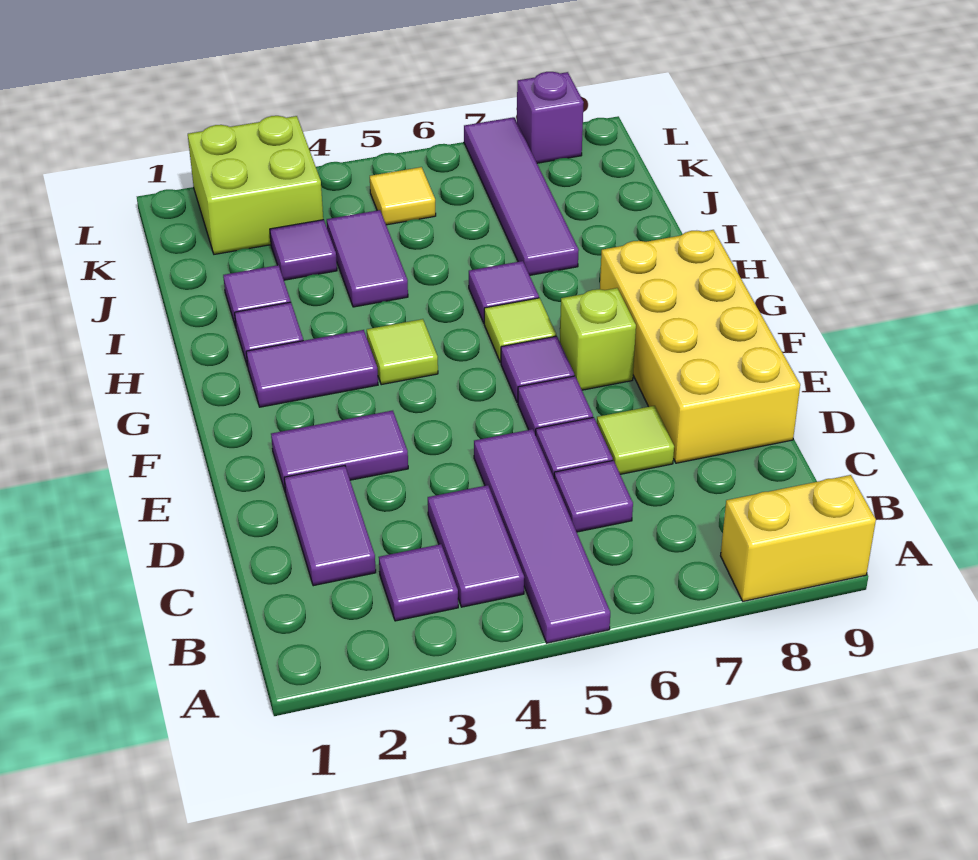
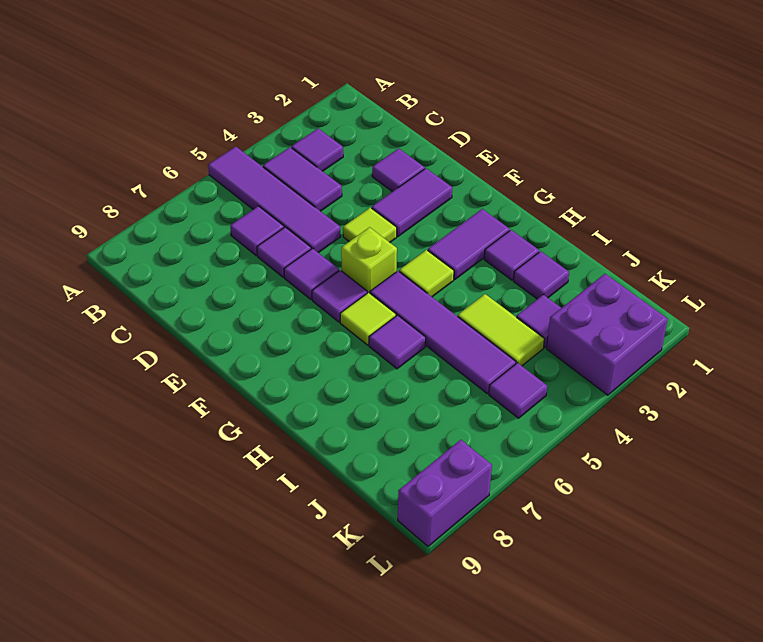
yellow 1x2 brick [721,475,876,601] -> none
purple 1x2 tile [284,466,376,586] -> purple 1x1 tile [372,148,425,192]
lime 1x1 tile [597,406,674,474] -> lime 1x1 tile moved to [343,208,397,242]
yellow 2x4 brick [600,230,800,463] -> none
lime 1x1 brick [560,288,636,390] -> lime 1x1 brick moved to [341,227,397,293]
purple 1x2 tile [327,210,408,307] -> lime 1x2 tile [458,294,544,366]
purple 1x4 tile [464,117,579,275] -> purple 1x4 tile moved to [370,271,516,393]
lime 2x2 brick [188,116,323,254] -> purple 2x2 brick [546,274,668,395]
yellow 1x1 tile [370,167,436,225] -> purple 1x1 tile [489,363,547,418]
purple 1x1 brick [517,72,584,163] -> purple 1x2 brick [398,440,492,546]

